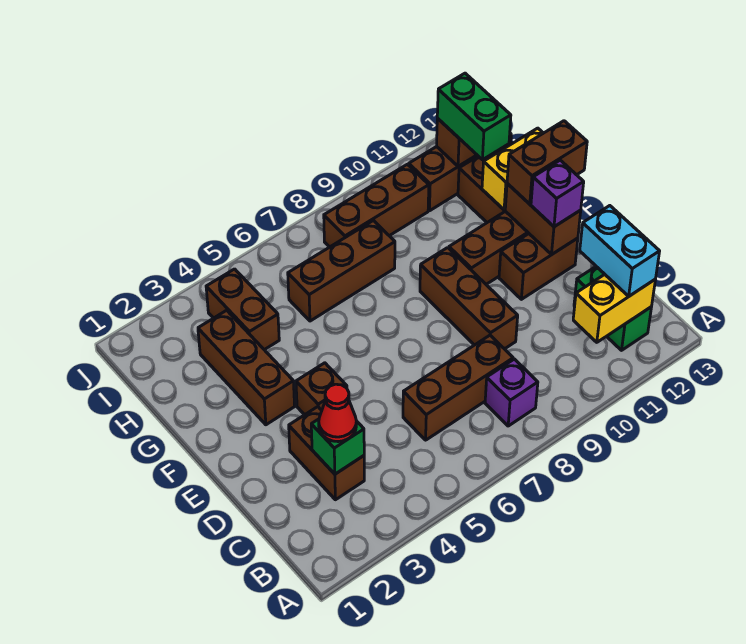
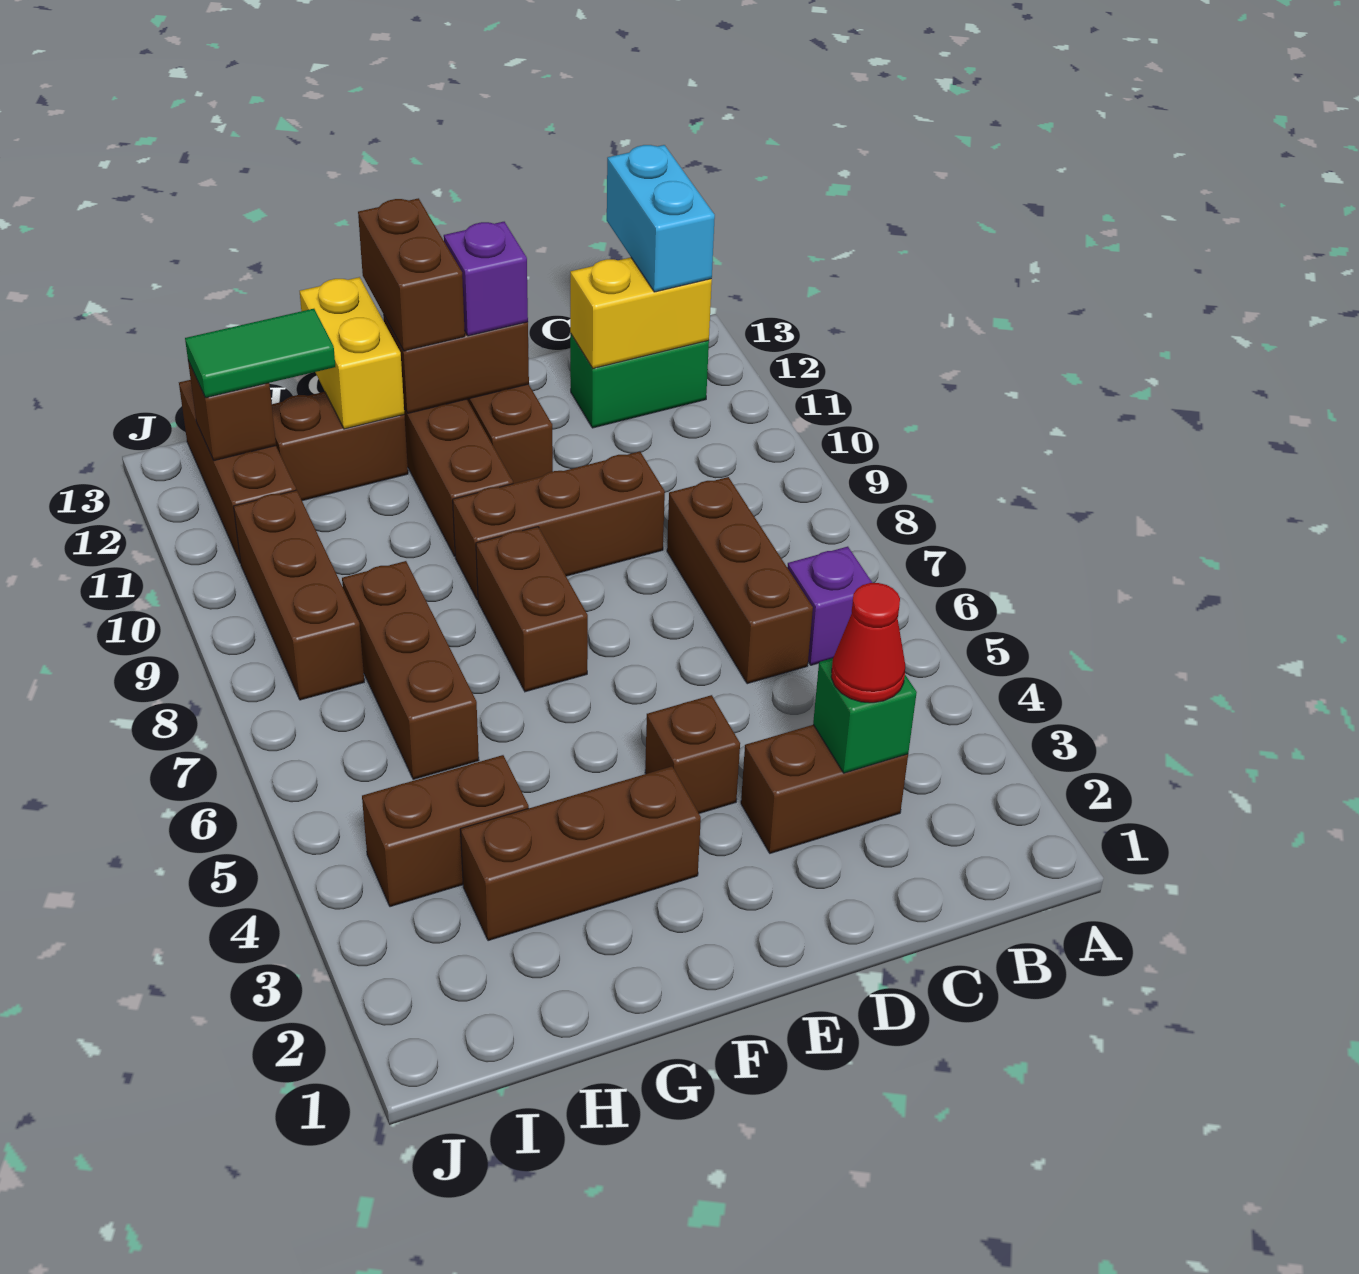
purple 1x1 brick [485,359,538,426] -> purple 1x1 brick moved to [787,547,872,665]
yellow 1x2 brick [573,274,655,342] -> yellow 1x2 brick turned to [570,257,712,368]
cyan 1x2 brick [580,206,660,296] -> cyan 1x2 brick turned to [607,145,715,292]
none -> brown 1x2 brick [476,527,588,692]
green 1x2 brick [437,73,511,160] -> green 1x2 tile [185,309,335,398]

